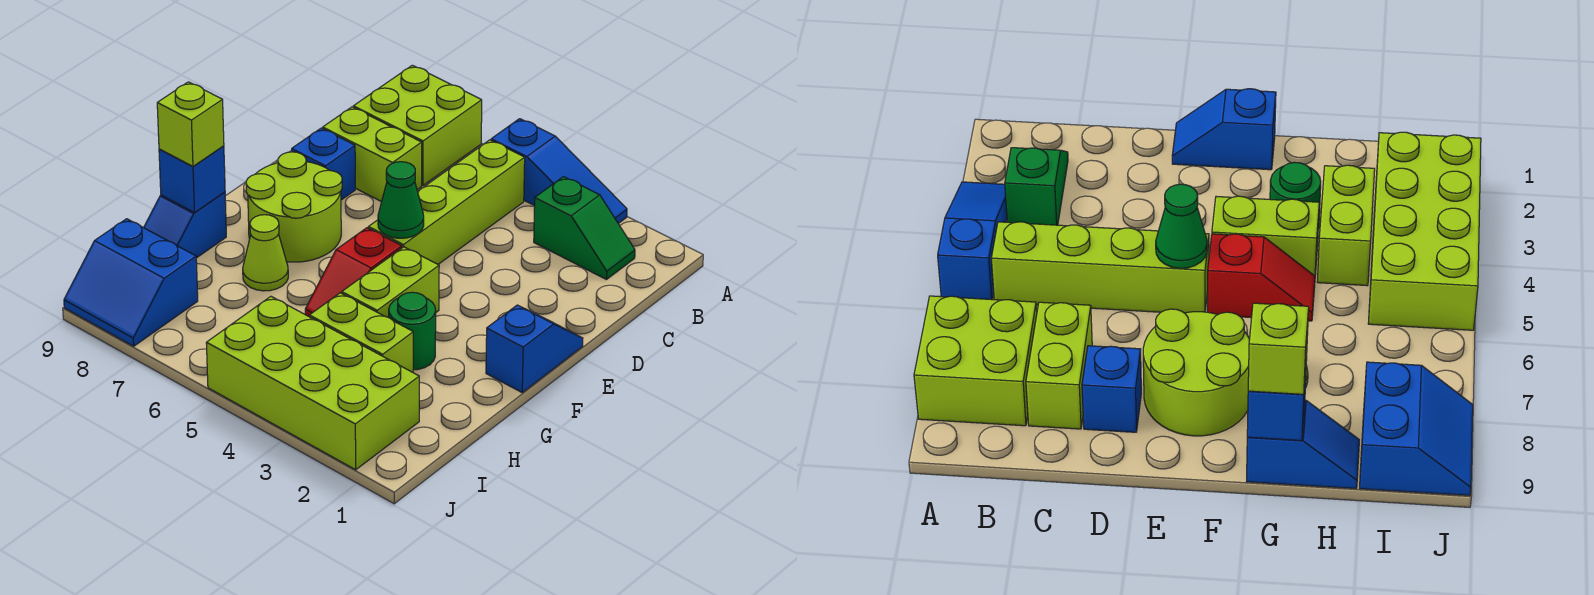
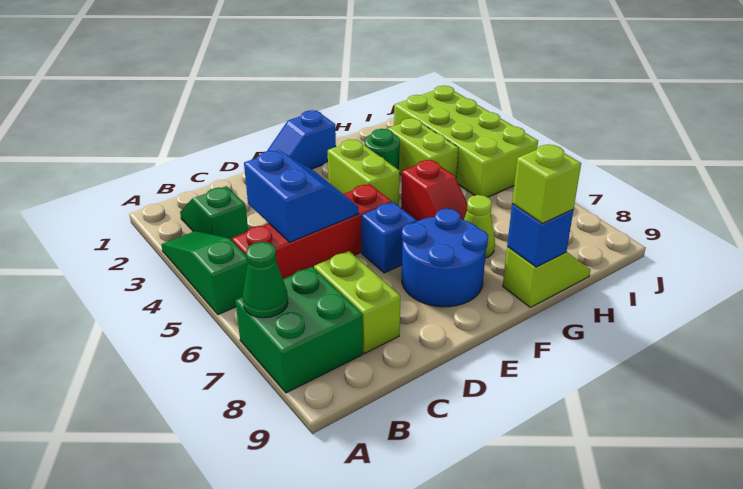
blue 1x3 slope [491,119,627,223] -> green 1x3 slope [161,231,248,315]
lime 2x2 brick [353,65,482,186] -> green 2x2 brick [235,267,363,393]
lime 1x4 brick [368,140,525,264] -> red 1x4 brick [232,184,392,279]
blue 1x1 brick [292,128,355,200] -> blue 1x1 brick moved to [361,202,417,273]
green 1x1 cone [378,162,424,238] -> green 1x1 cone moved to [243,242,288,318]
lime 2x2 round brick [246,152,342,262] -> blue 2x2 round brick [402,209,488,307]
lime 1x2 brick [342,247,439,317] -> lime 1x2 brick turned to [328,140,400,206]
red 1x2 slope [305,228,402,316] -> red 1x2 slope turned to [401,160,467,221]
blue 1x2 slope [144,192,226,258] -> lime 1x2 slope [503,247,590,307]
blue 2x2 slope [64,219,198,346] -> blue 2x2 slope moved to [244,150,359,242]

